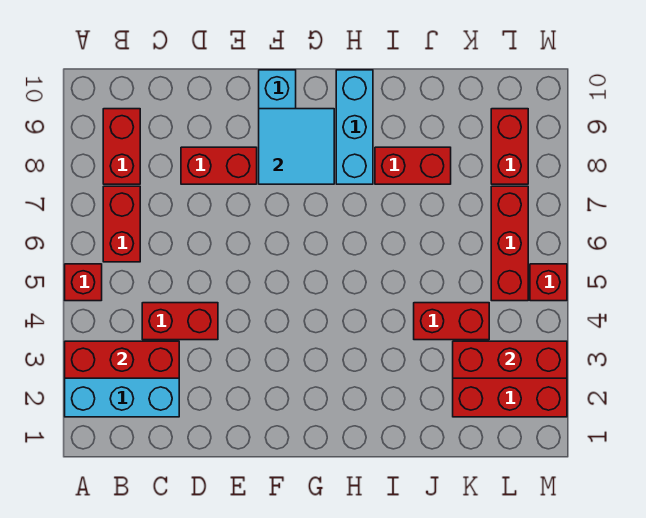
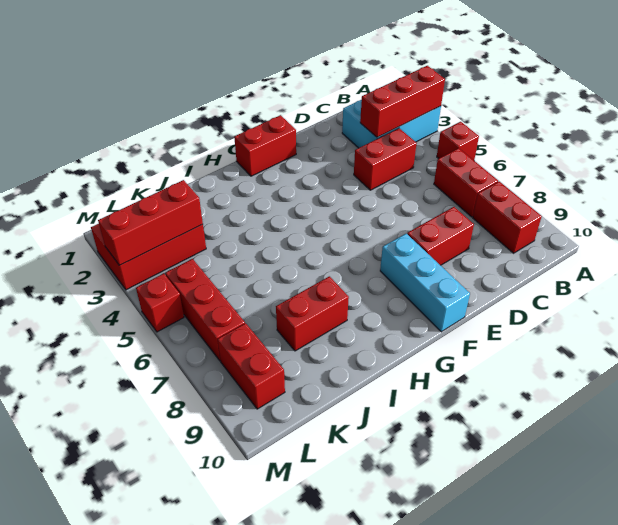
cyan 2x2 tile [259,109,334,184] -> none
cyan 1x3 brick [336,70,373,184] -> none
red 1x2 brick [414,303,489,340] -> red 1x2 brick moved to [234,115,296,176]

